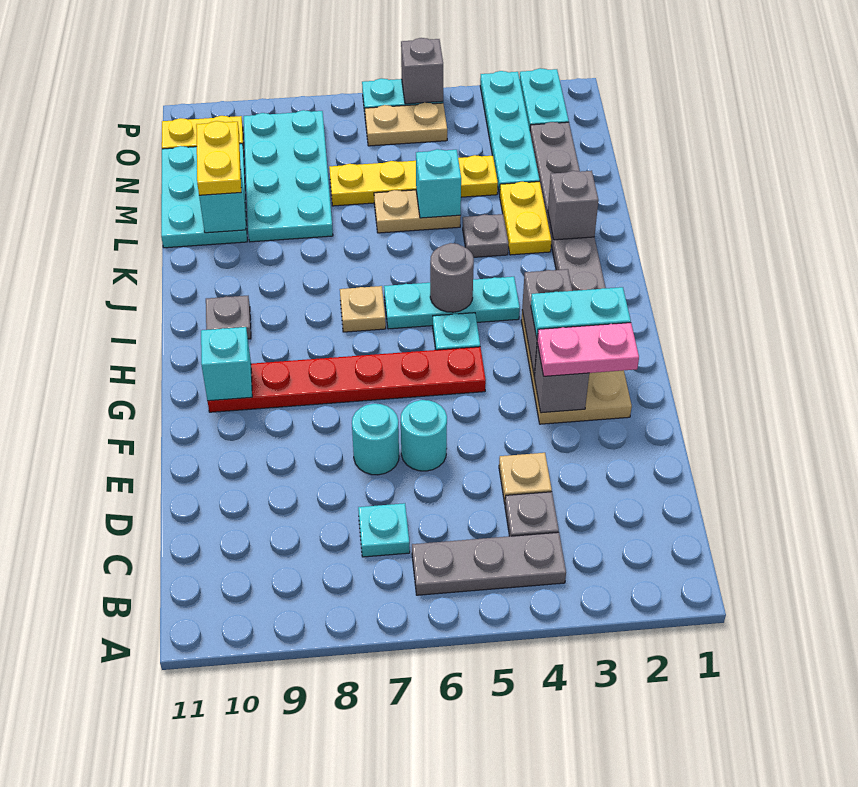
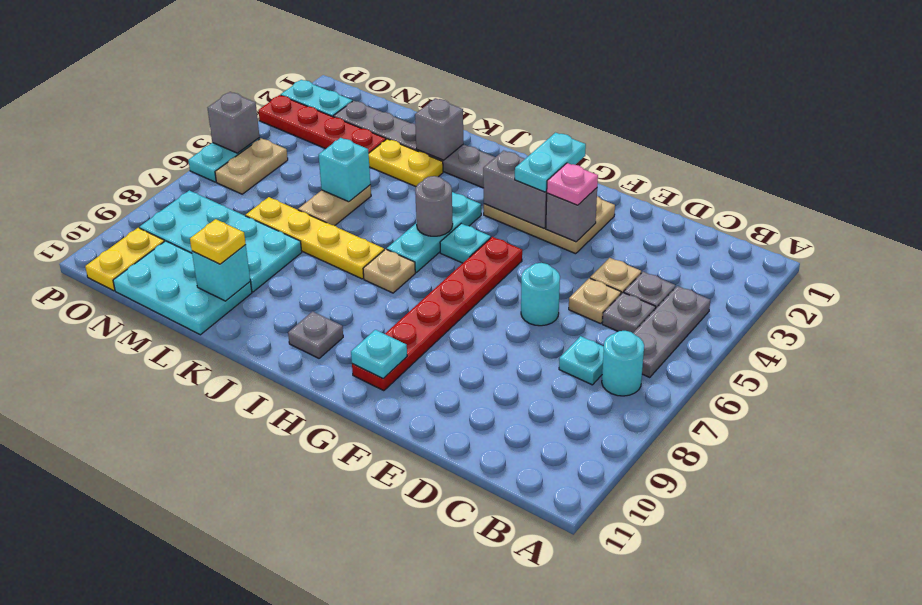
none -> tan 1x1 plate [569,278,621,324]
cyan 1x1 round brick [352,404,399,475] -> cyan 1x1 round brick moved to [602,331,644,396]
pink 1x2 plate [537,323,639,376] -> pink 1x1 plate [547,163,598,205]
cyan 1x1 brick [201,327,252,401] -> cyan 1x1 plate [351,330,407,379]
grey 1x1 plate [463,214,508,257] -> grey 1x1 plate moved to [602,293,656,333]
yellow 1x2 plate [196,121,241,195] -> yellow 1x1 plate [190,219,246,264]
cyan 1x4 plate [480,71,540,194] -> red 1x4 plate [258,95,386,153]
yellow 1x4 plate [329,155,498,206] -> yellow 1x4 plate turned to [246,197,384,279]

